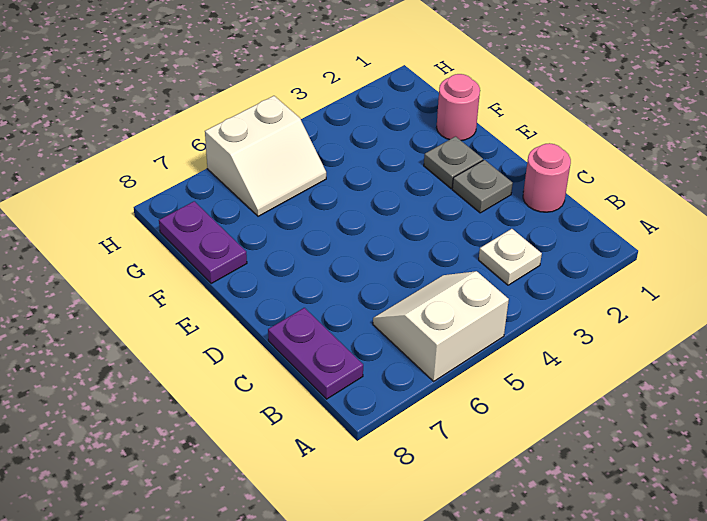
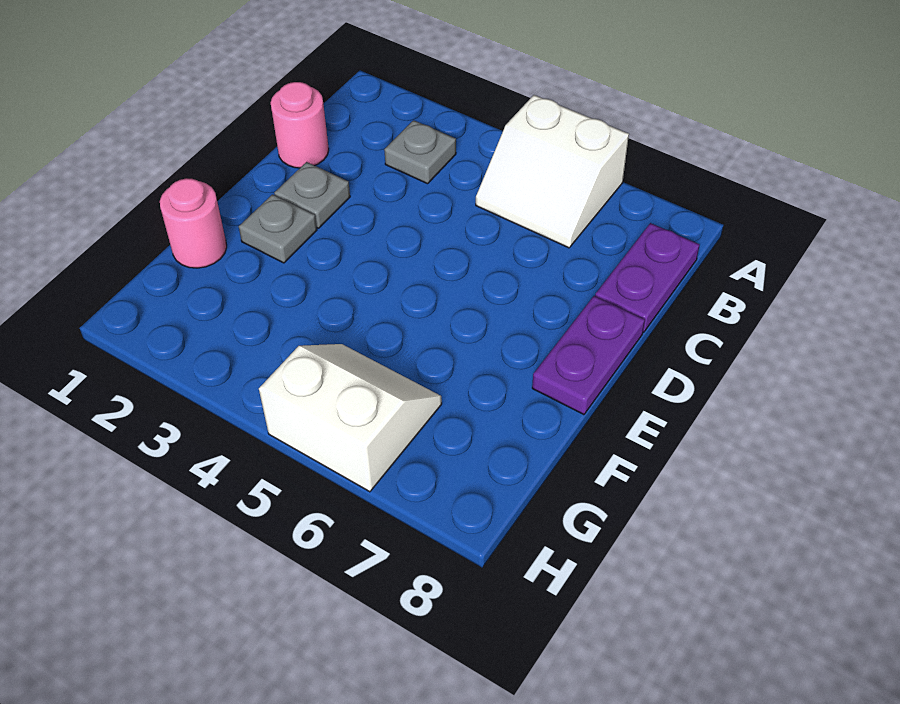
white 1x1 plate [479,229,542,285] -> grey 1x1 plate [384,120,456,184]
purple 1x2 plate [159,201,247,283] -> purple 1x2 plate moved to [532,296,645,415]

